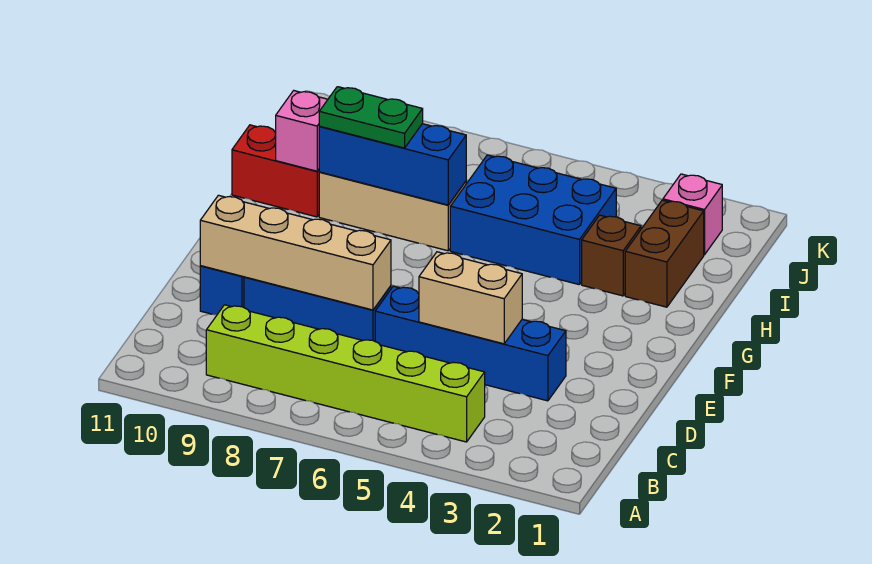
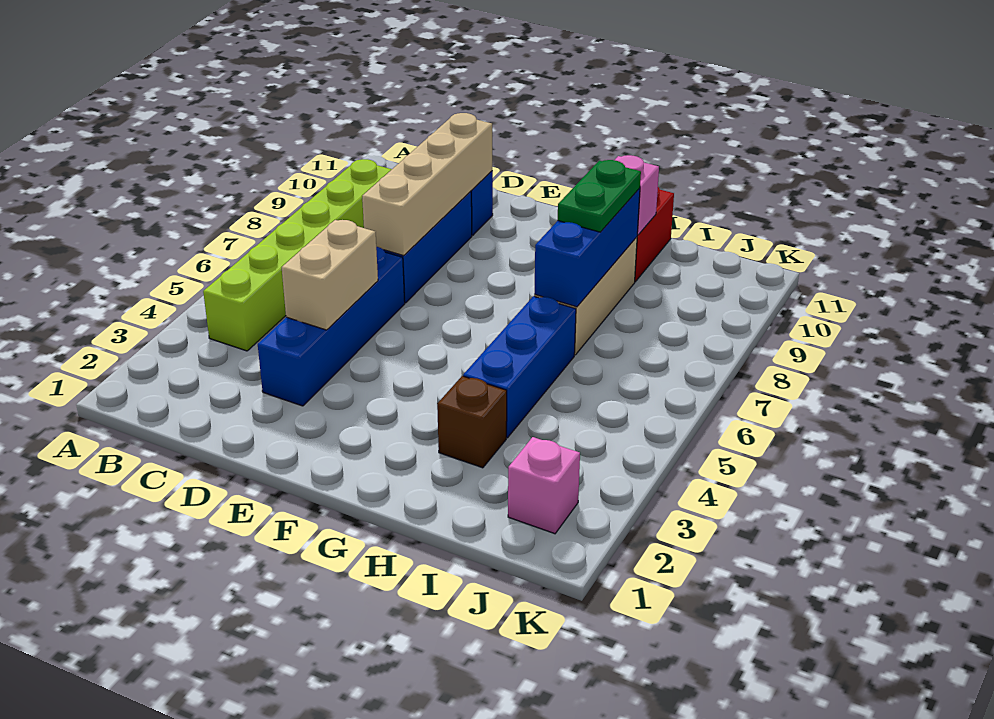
brown 1x2 brick [625,200,704,307] -> none
blue 2x3 brick [450,155,616,285] -> blue 1x3 brick [463,296,576,438]

